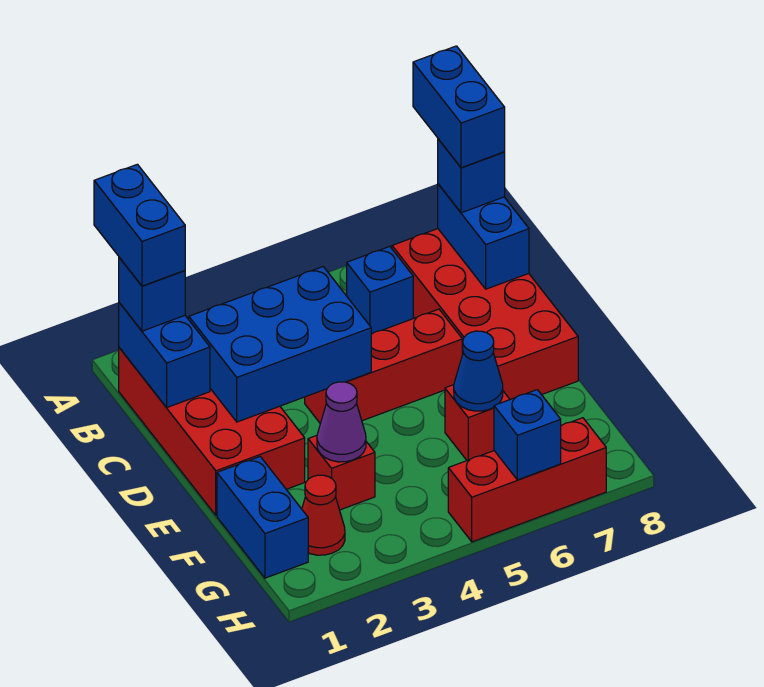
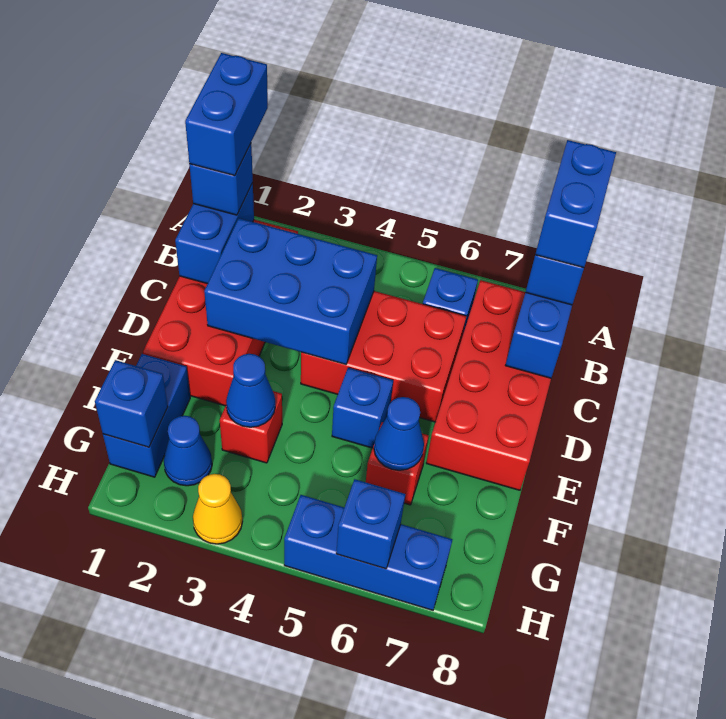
red 1x3 brick [305,309,462,424] -> red 2x3 brick [301,291,467,422]
none -> blue 1x1 brick [332,368,393,448]
purple 1x1 cone [317,382,366,462] -> blue 1x1 cone [226,354,275,427]
none -> blue 1x1 brick [95,360,168,447]
red 1x1 cone [302,475,345,555] -> blue 1x1 cone [164,416,212,486]
none -> yellow 1x1 cone [193,474,243,544]
red 1x3 brick [448,418,606,542] -> blue 1x3 brick [284,495,452,610]

